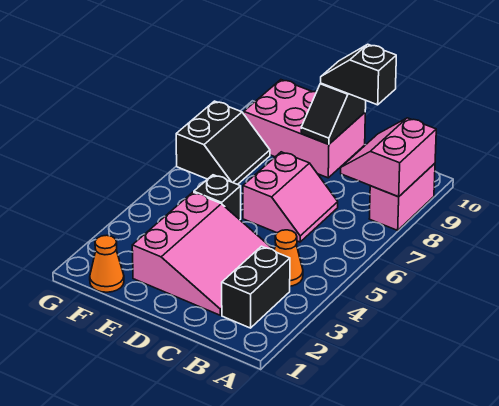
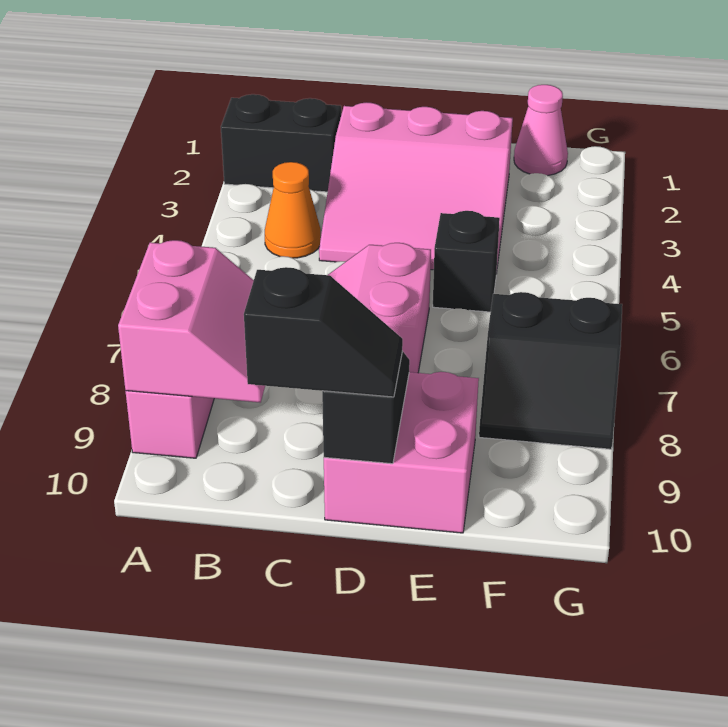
black 1x2 brick [222,246,290,328] -> black 1x2 brick turned to [221,94,341,192]
pink 3x3 slope [132,192,274,315] -> pink 3x3 slope turned to [319,102,513,274]
pink 2x3 brick [244,80,365,178] -> pink 2x2 brick [324,372,479,533]
orange 1x1 cone [90,235,124,292] -> pink 1x1 cone [514,85,568,175]
black 2x2 slope [176,101,270,185] -> black 2x2 slope turned to [479,292,622,449]

